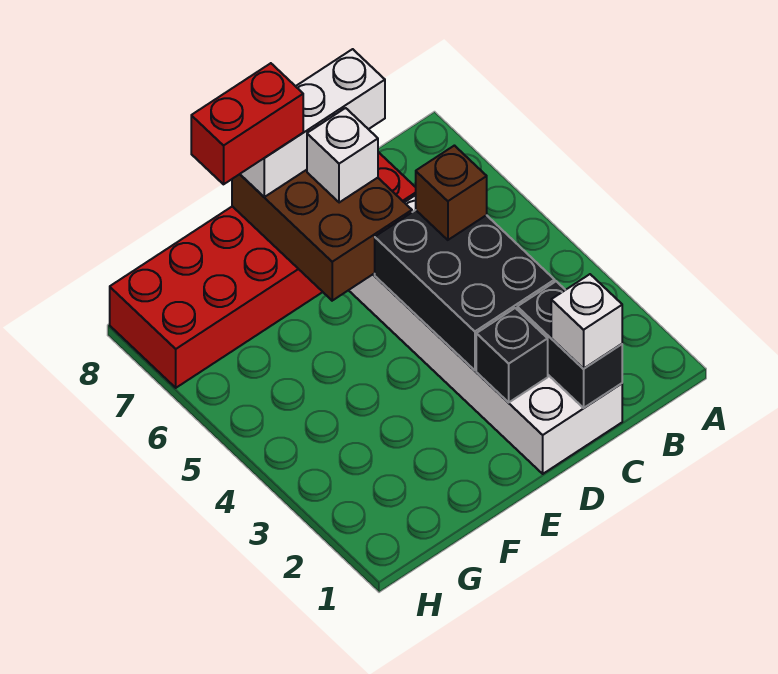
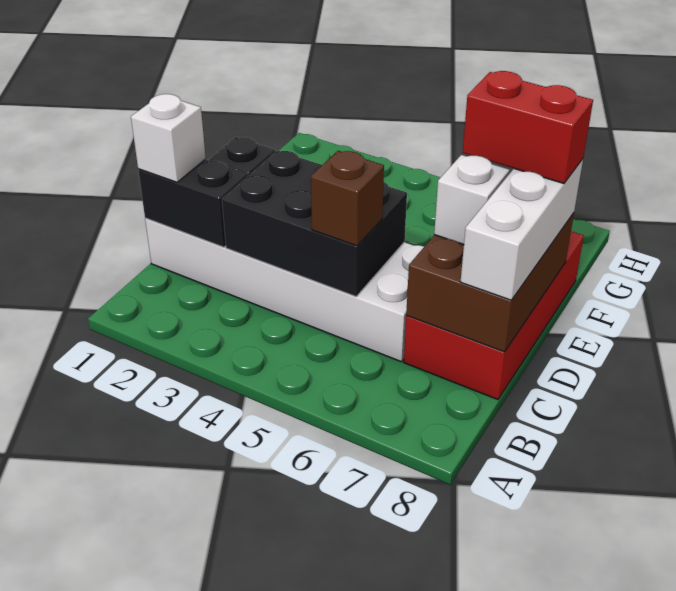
red 2x6 brick [110,152,416,388] -> red 2x4 brick [404,231,584,400]
brown 2x3 brick [232,170,412,301] -> brown 2x3 brick turned to [406,213,574,352]
red 1x2 brick [191,63,303,184] -> red 1x2 brick turned to [462,71,593,184]

